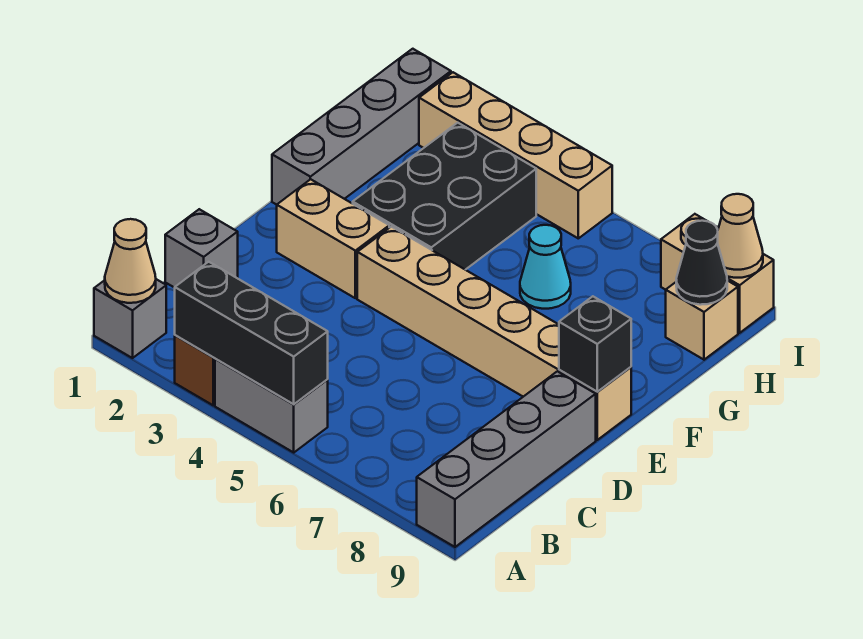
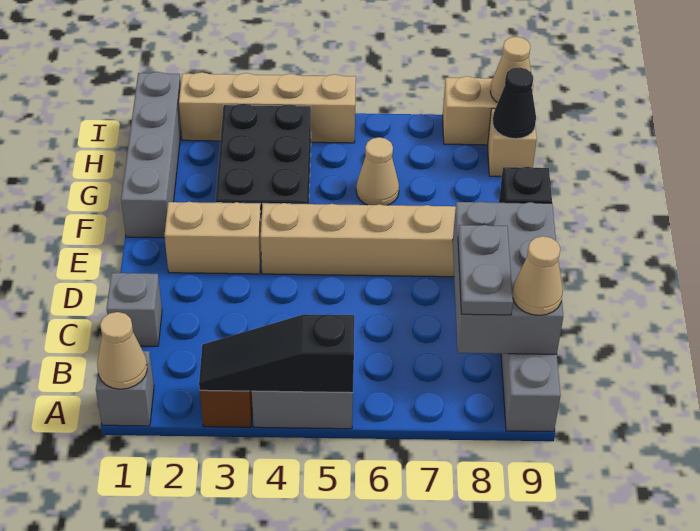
black 1x3 brick [175,262,328,404] -> black 1x3 slope [199,314,354,393]
none -> grey 2x3 brick [453,201,563,354]
none -> grey 1x2 plate [458,225,513,315]
none -> tan 1x1 cone [513,236,563,315]
cyan 1x1 cone [520,225,571,309] -> tan 1x1 cone [356,137,399,205]

